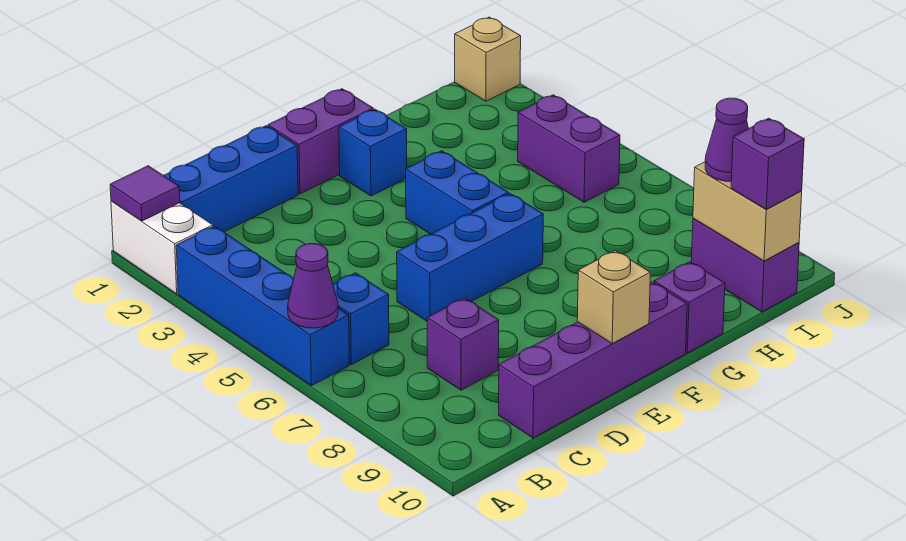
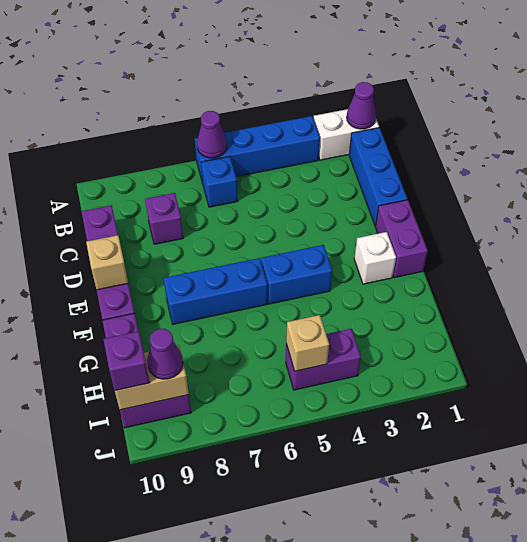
purple 1x1 tile [110,166,180,221] -> purple 1x1 cone [347,82,376,129]
blue 1x3 brick [397,193,543,321] -> blue 1x3 brick turned to [164,258,267,324]
blue 1x1 brick [339,109,407,196] -> white 1x1 brick [354,232,396,284]
tan 1x1 brick [455,17,521,101] -> tan 1x1 brick moved to [286,315,329,371]

